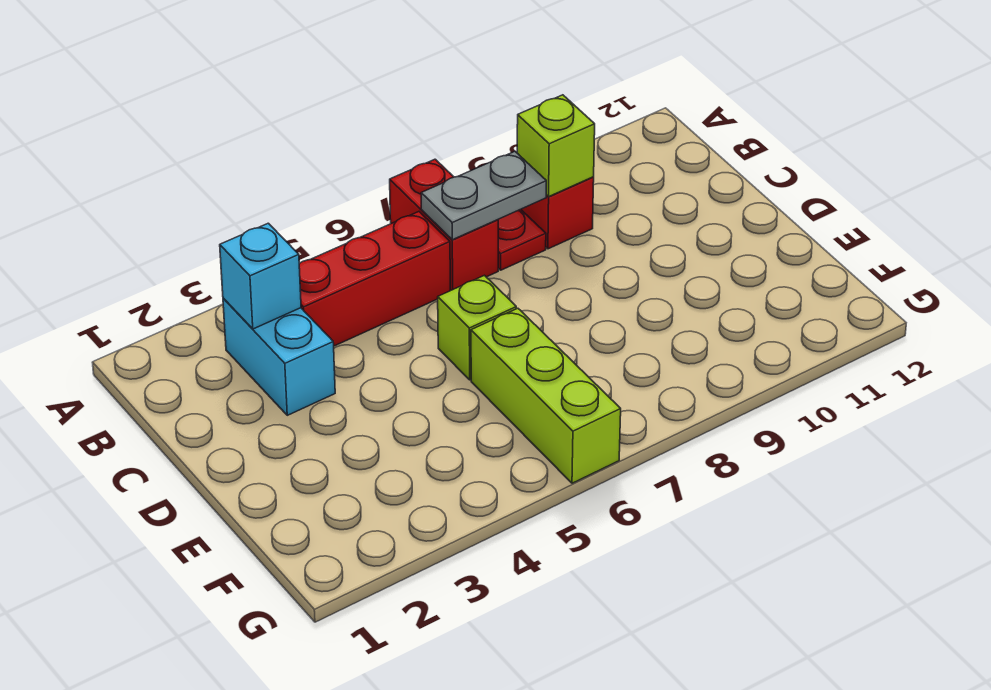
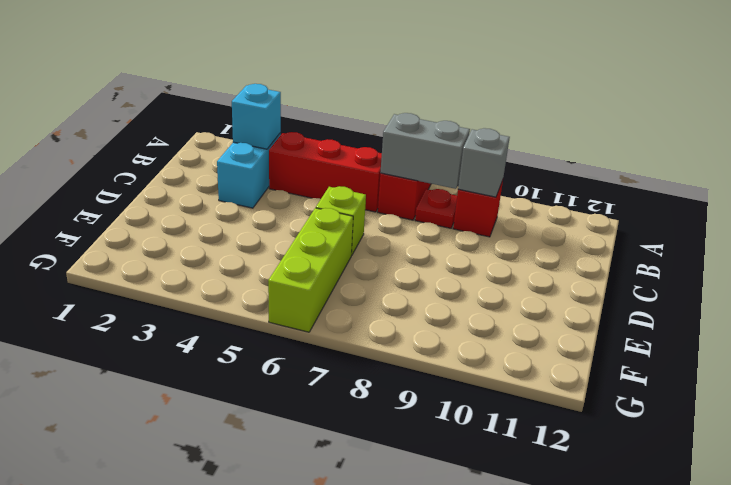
grey 1x2 plate [421,151,546,240] -> grey 1x2 brick [380,113,470,189]
lime 1x1 brick [517,95,595,196] -> grey 1x1 brick [458,128,510,197]

